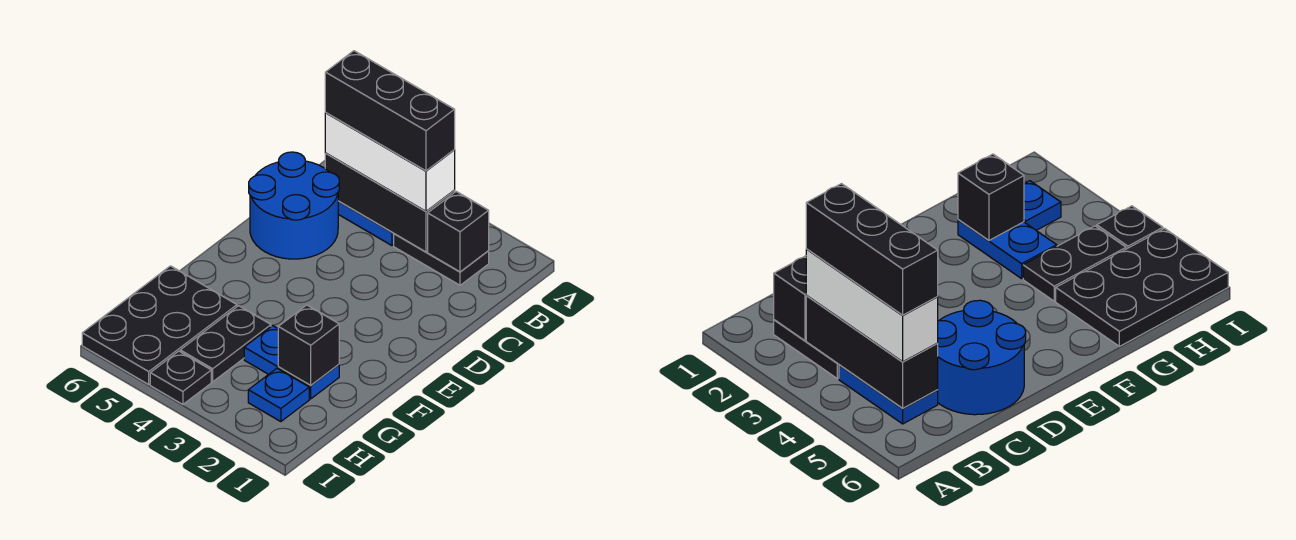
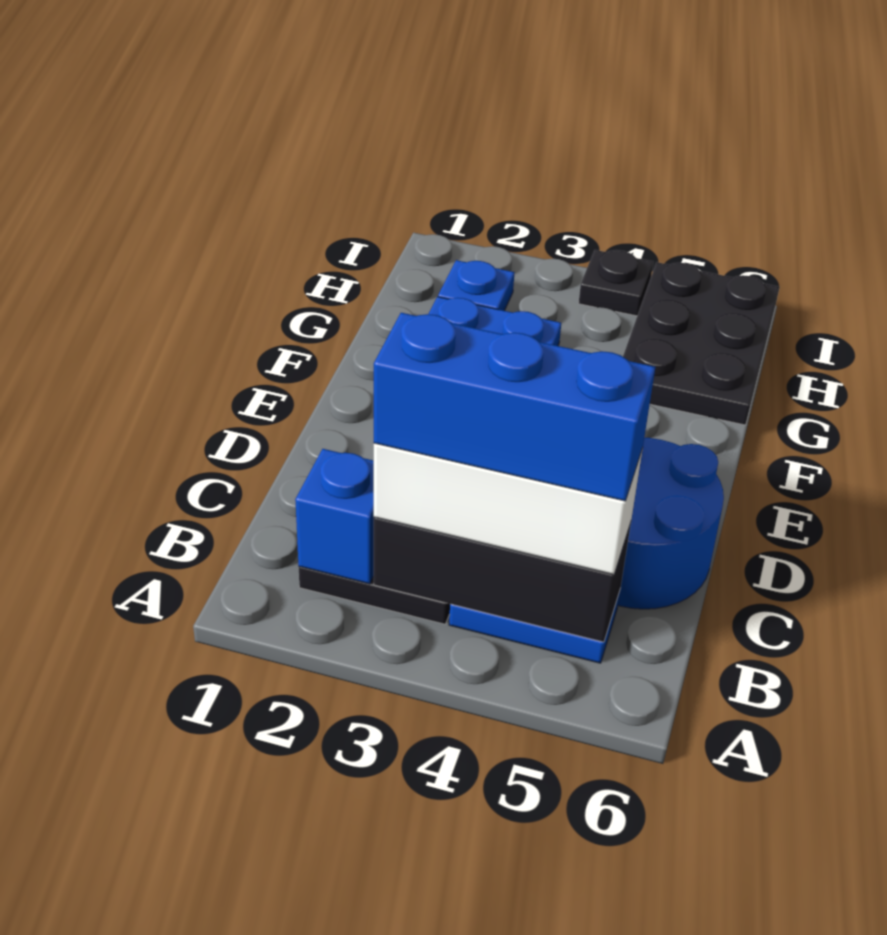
black 1x1 brick [428,192,489,272] -> blue 1x1 brick [295,449,374,584]
black 1x3 brick [325,51,455,171] -> blue 1x3 brick [374,313,655,501]
black 1x1 brick [278,305,339,385] -> none
black 1x2 plate [180,306,271,382] -> none

